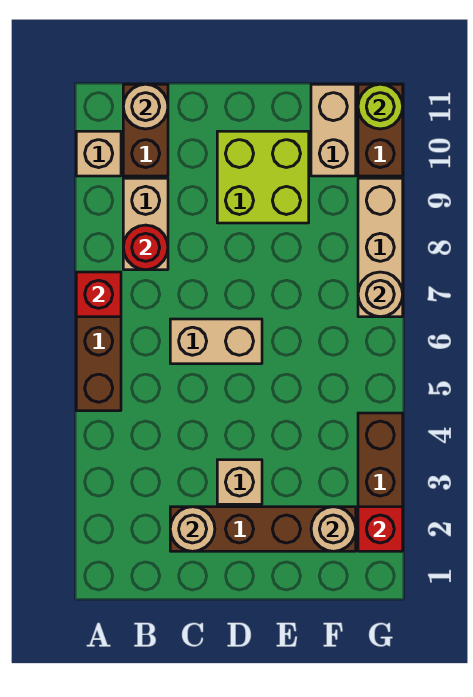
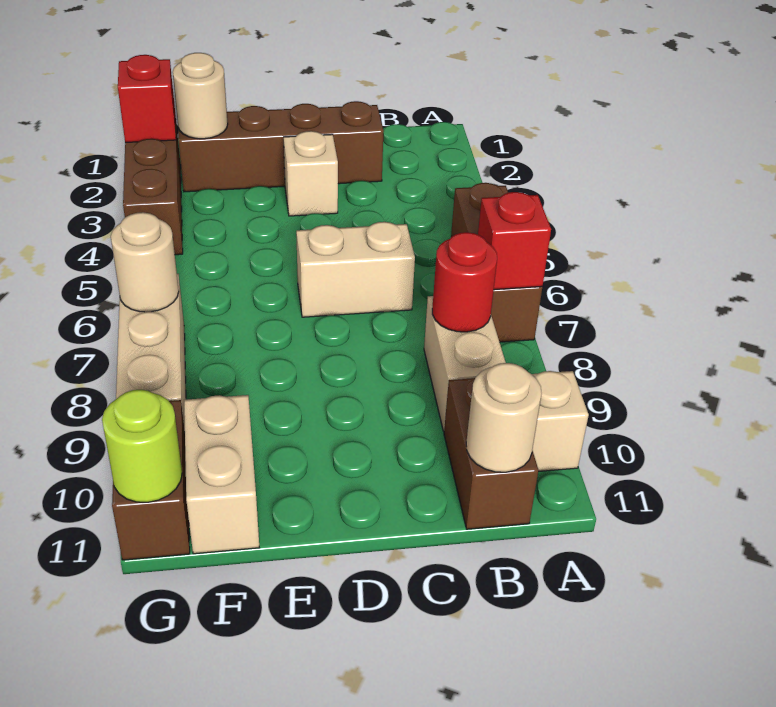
tan 1x1 round brick [170,507,215,551] -> none
lime 2x2 brick [217,131,309,223] -> none

